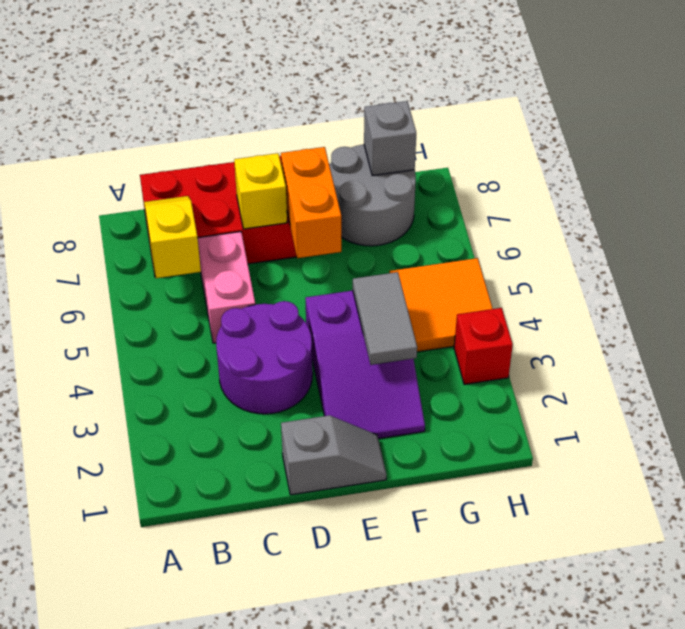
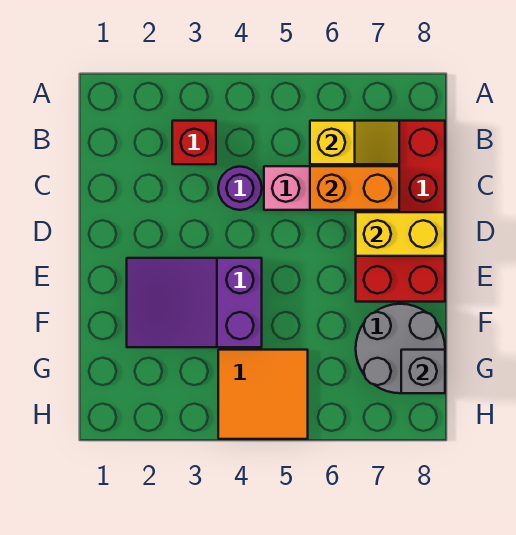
purple 2x2 round brick [216,301,313,414] -> purple 1x1 round brick [218,167,262,210]
grey 1x2 slope [281,415,386,495] -> none
yellow 1x1 brick [234,153,287,229] -> yellow 1x2 brick [356,212,445,256]
orange 1x2 brick [281,147,341,258] -> orange 1x2 brick moved to [310,166,399,210]
grey 1x2 tile [353,272,417,365] -> none
red 1x1 brick [454,308,513,384] -> red 1x1 brick moved to [172,121,216,164]

